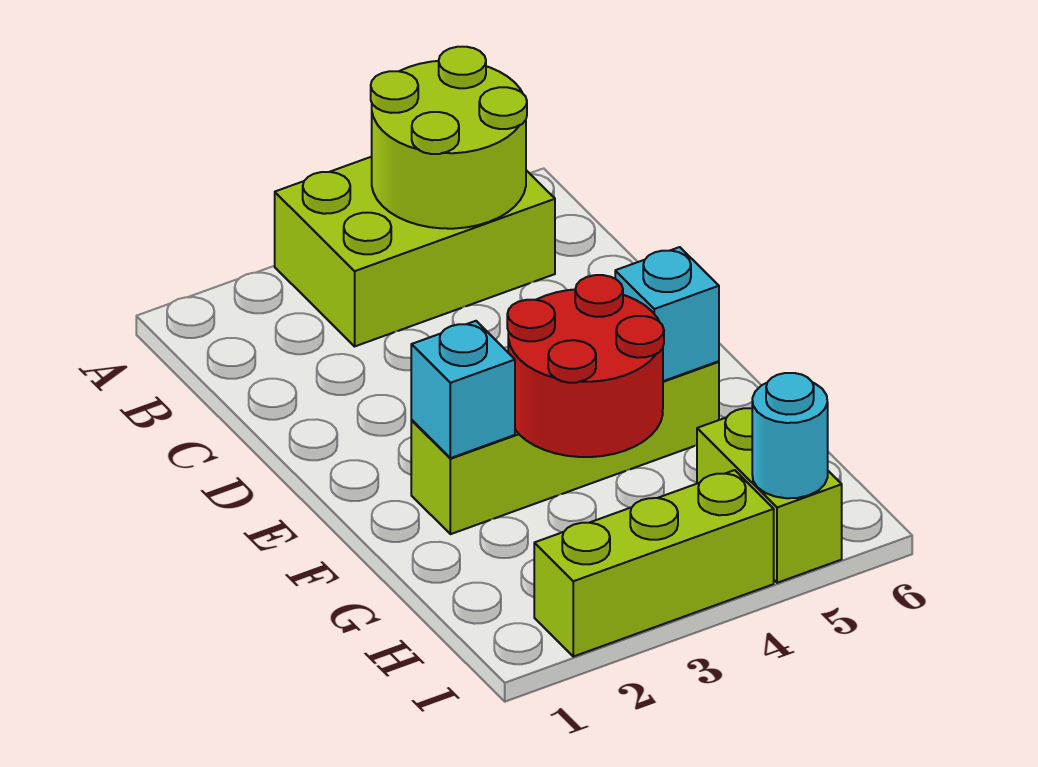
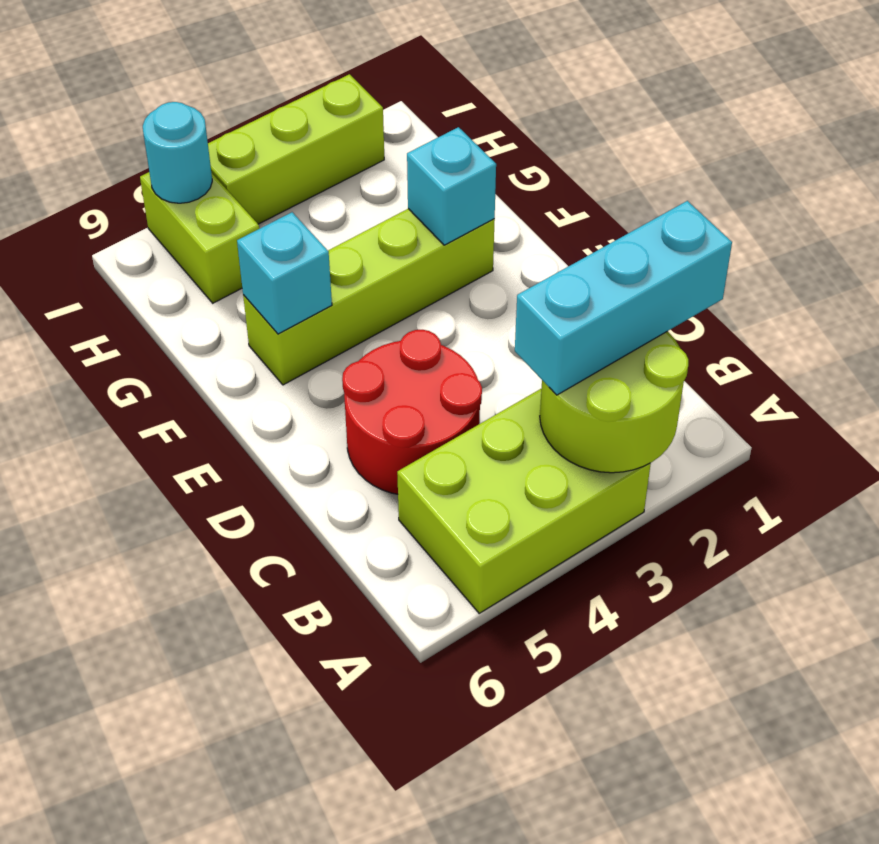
lime 2x2 round brick [371,47,527,229] -> lime 2x2 round brick moved to [540,331,688,473]
none -> cyan 1x3 brick [515,201,732,395]
red 2x2 round brick [507,275,664,457] -> red 2x2 round brick moved to [342,330,482,494]

